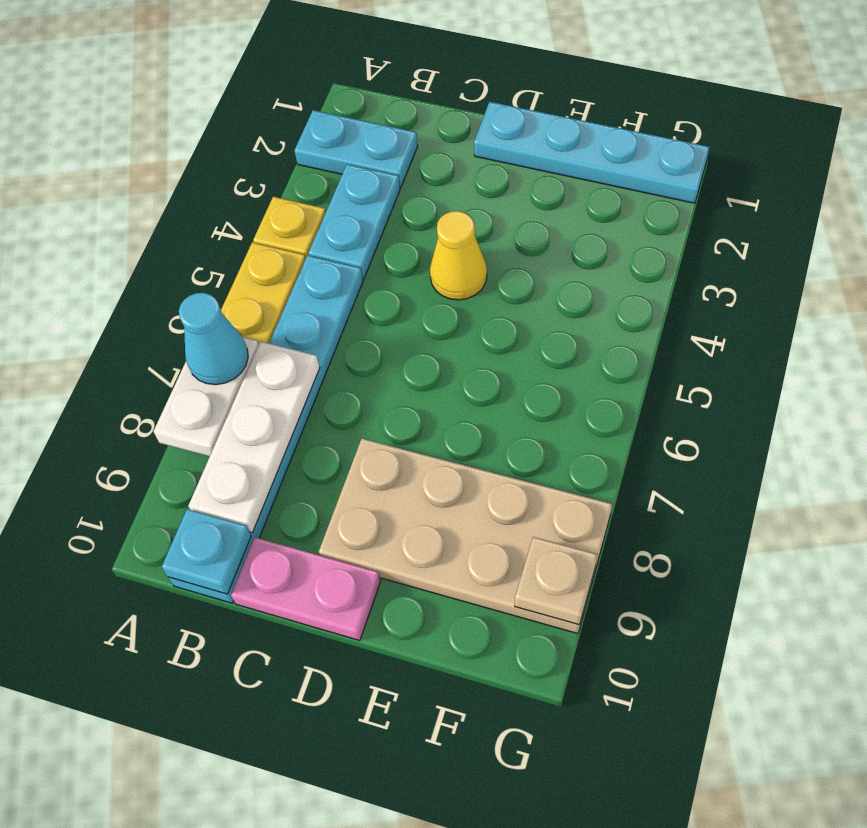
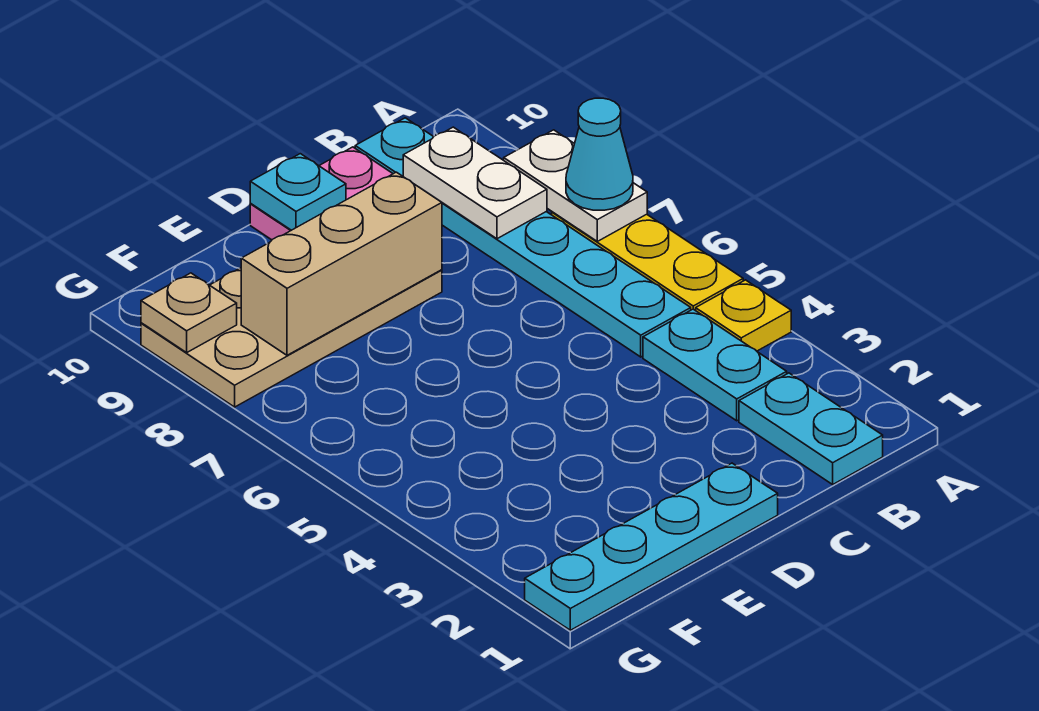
cyan 1x2 plate [294,110,418,187] -> cyan 1x2 plate turned to [739,373,883,484]
white 1x3 plate [188,341,320,533] -> white 1x2 plate [403,127,547,239]
cyan 1x1 plate [162,509,251,594] -> cyan 1x1 plate moved to [250,154,346,230]
yellow 1x1 cone [430,211,487,300] -> none
none -> tan 1x3 brick [241,172,442,355]

